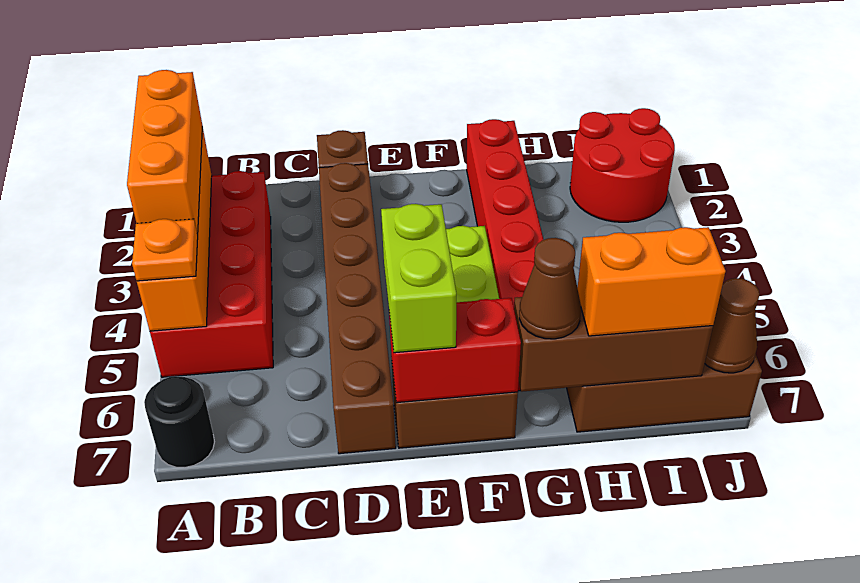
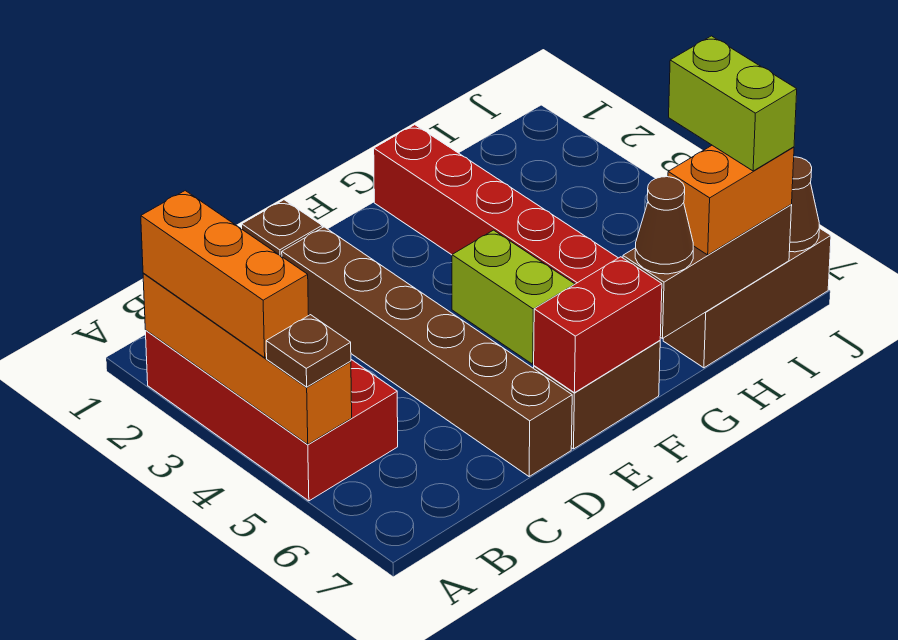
orange 1x1 plate [132,219,198,281] -> brown 1x1 plate [266,315,351,387]
black 1x1 round brick [144,376,214,468] -> none
lime 1x2 brick [381,204,456,353] -> lime 1x2 brick moved to [669,36,797,171]
red 2x2 round brick [570,108,675,222] -> none

